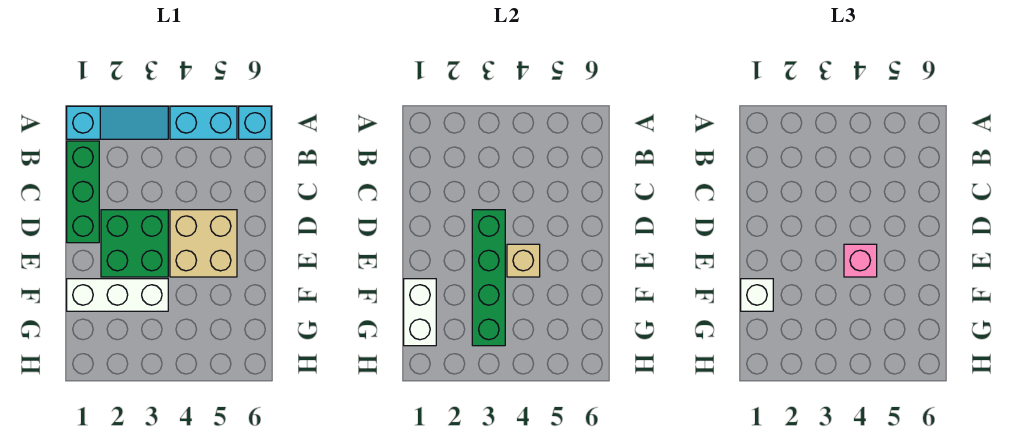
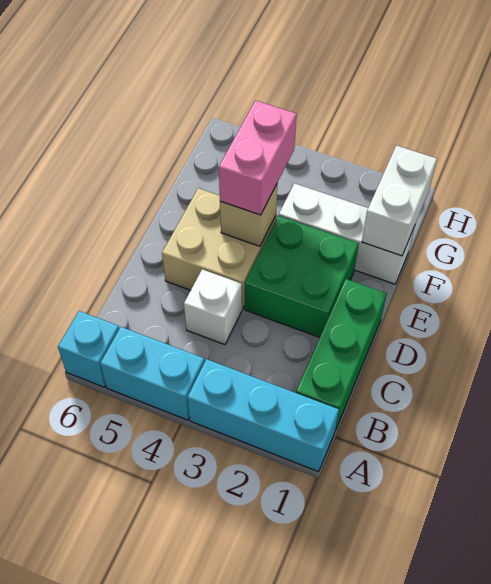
cyan 1x3 slope [67,106,168,139] -> cyan 1x3 brick [187,359,339,472]
green 1x4 brick [472,210,505,346] -> none
pink 1x1 brick [844,244,877,277] -> pink 1x2 brick [219,101,297,215]
white 1x1 brick [741,279,773,311] -> white 1x1 brick moved to [184,269,242,345]

